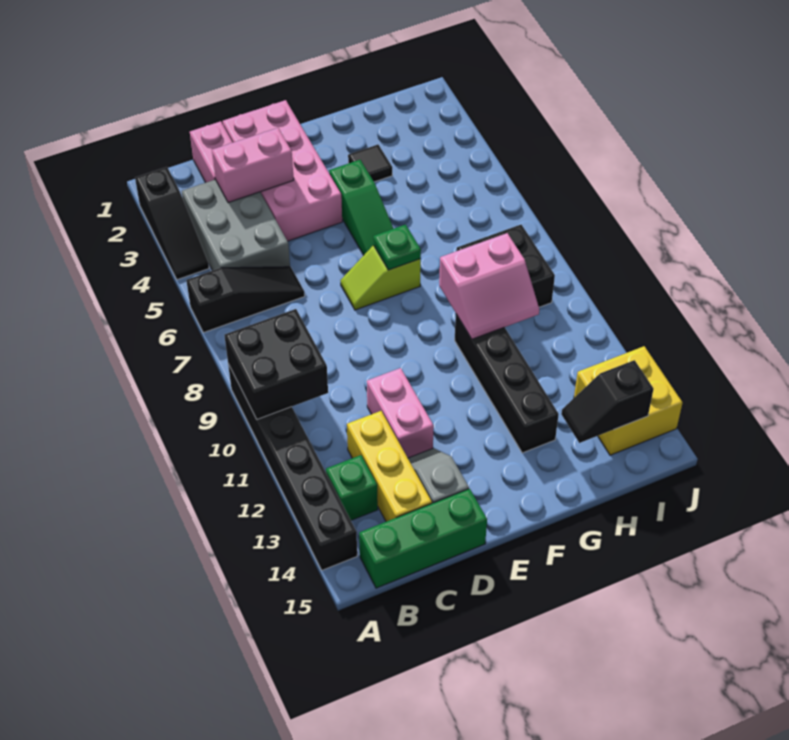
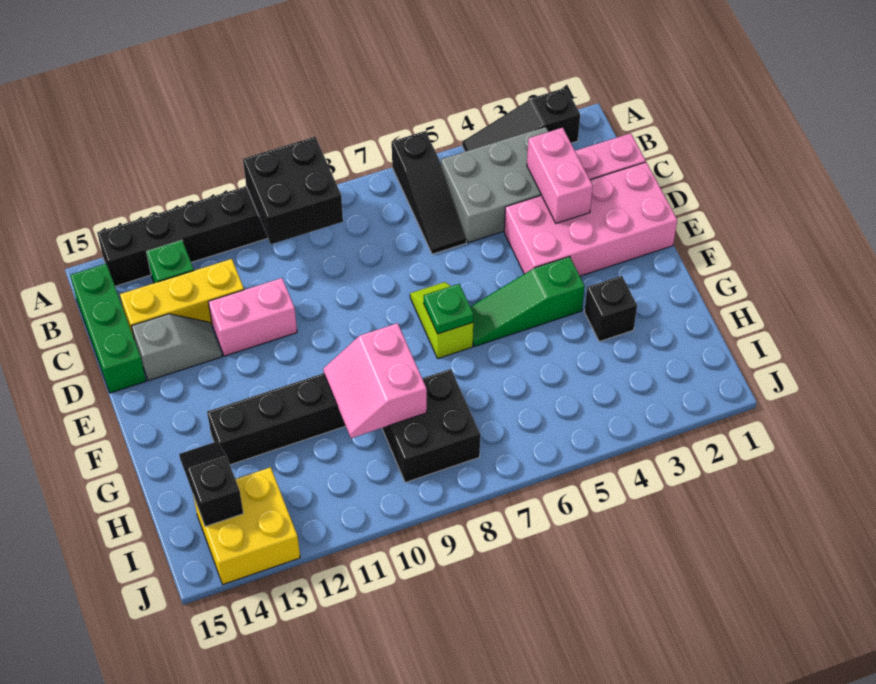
black 1x1 tile [348,145,392,182] -> black 1x1 brick [584,276,637,342]

